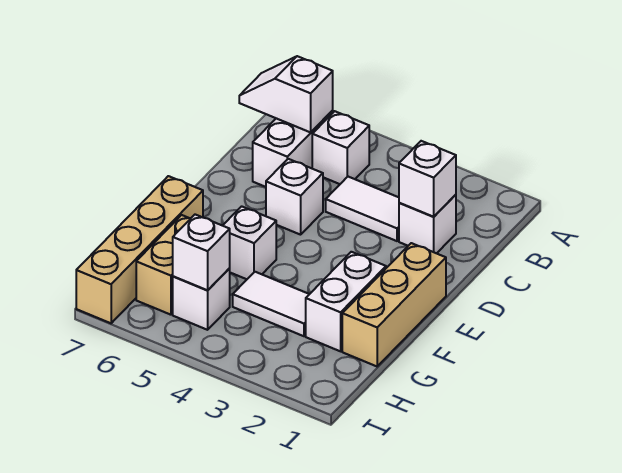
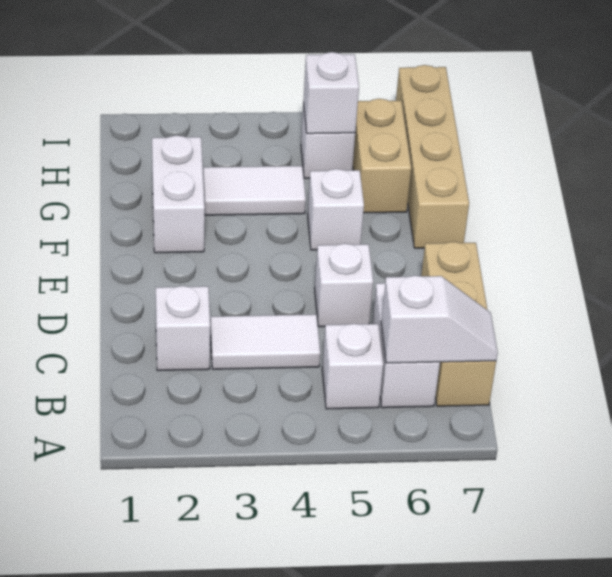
white 1x1 brick [399,141,456,217] -> none
tan 1x3 brick [342,243,446,366] -> tan 1x3 brick moved to [421,242,496,406]

